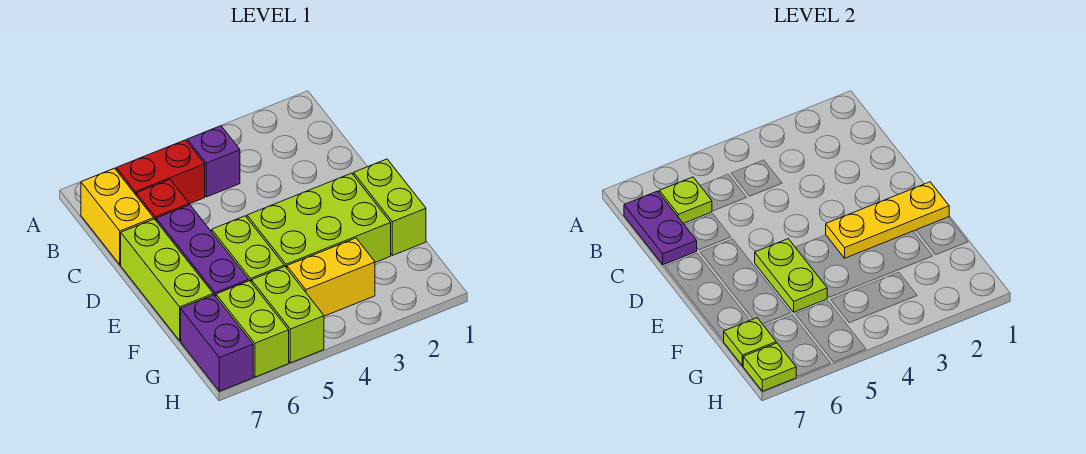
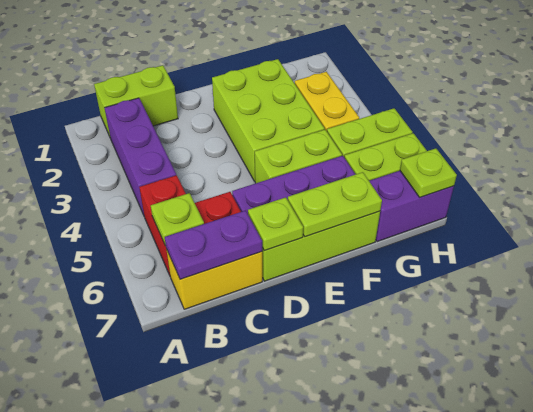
purple 1x1 brick [187,126,240,197] -> purple 1x3 brick [105,98,176,215]
lime 1x2 brick [353,159,426,255] -> lime 1x2 brick moved to [94,65,178,136]
yellow 1x3 plate [826,182,949,258] -> none
lime 1x2 plate [755,239,827,312] -> lime 1x2 plate moved to [288,172,382,237]
lime 1x1 plate [724,318,776,366] -> lime 1x1 plate moved to [248,197,303,251]

